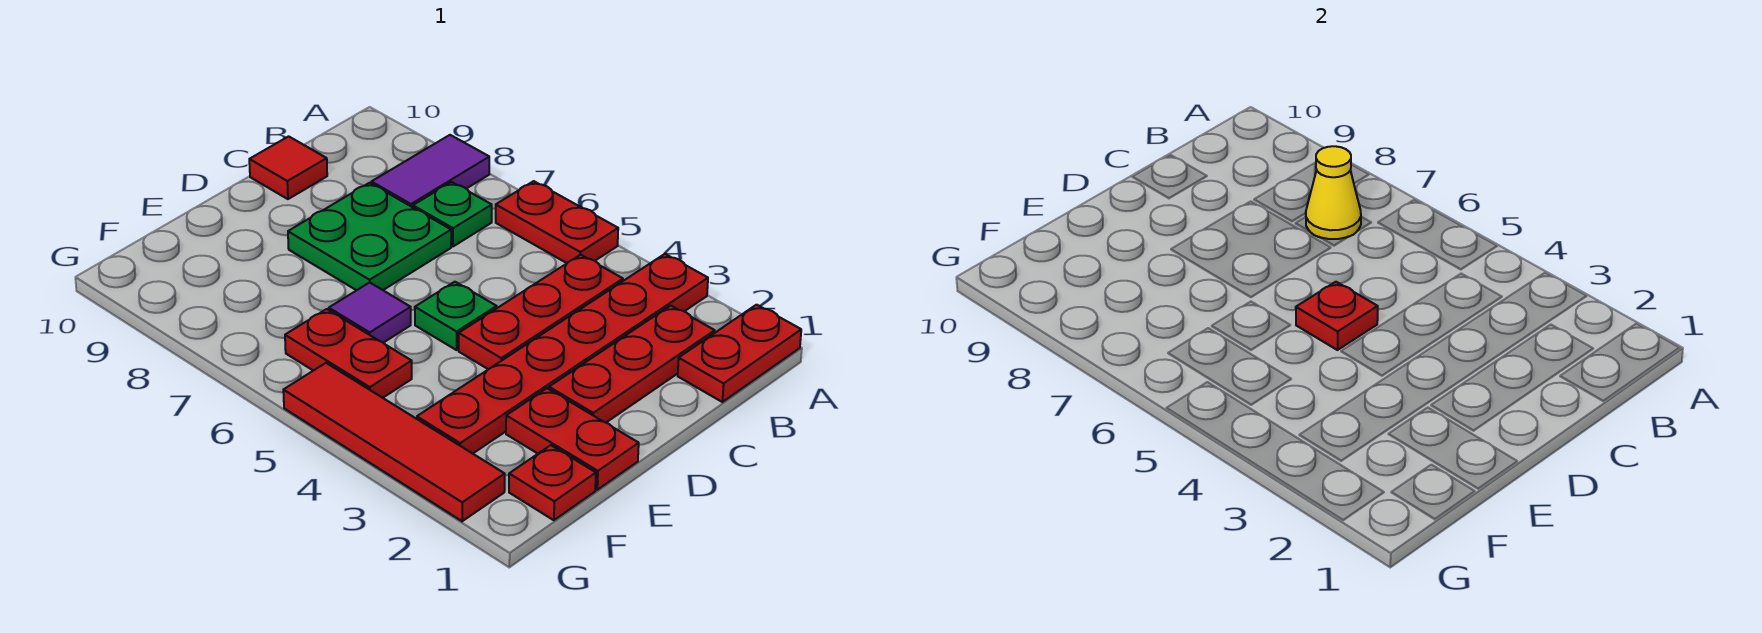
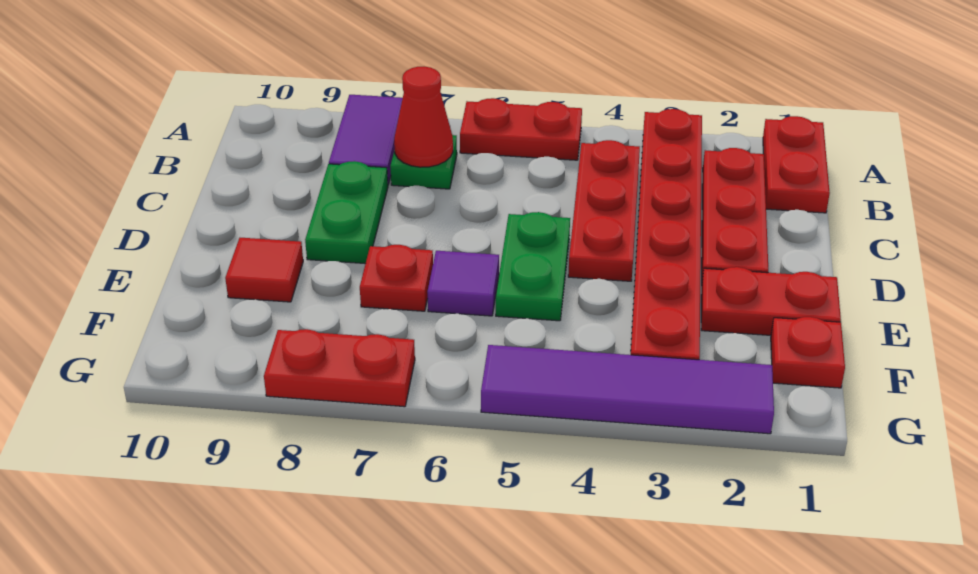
yellow 1x1 cone [1306,146,1361,239] -> red 1x1 cone [394,67,453,167]
green 2x2 plate [288,183,451,290] -> green 1x2 plate [305,161,388,264]
red 1x1 tile [249,136,327,199] -> red 1x1 tile moved to [225,238,303,302]
green 1x1 plate [415,282,497,350] -> green 1x2 plate [496,212,570,321]
red 1x1 plate [1296,282,1378,350] -> red 1x1 plate moved to [360,245,433,311]
red 1x2 plate [285,309,412,398] -> red 1x2 plate moved to [264,329,415,407]
red 1x4 tile [283,363,505,521] -> purple 1x4 tile [481,345,774,434]

